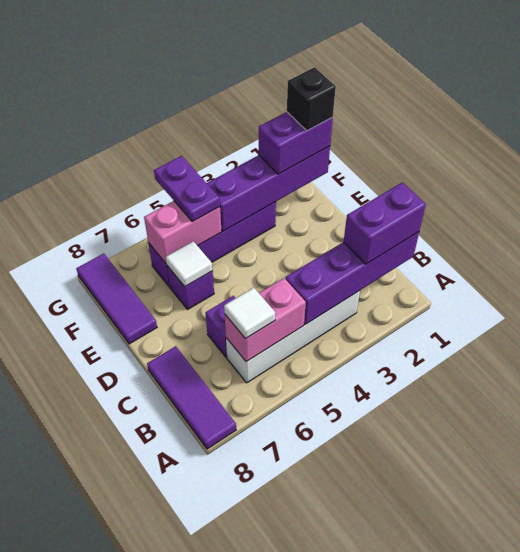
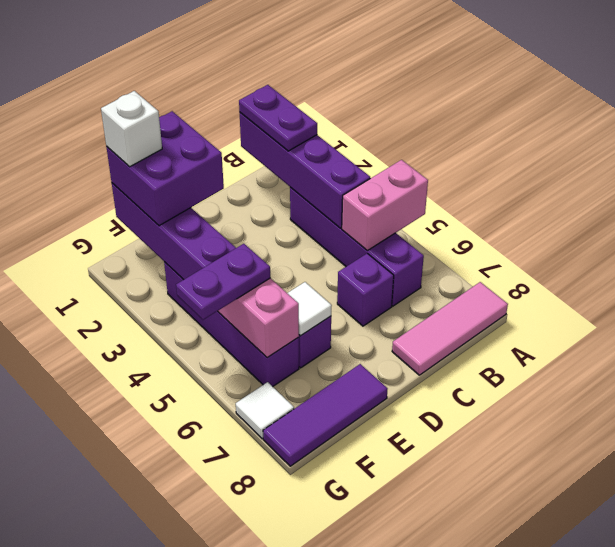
purple 1x3 tile [147,346,236,449] -> pink 1x3 tile [392,282,508,375]
purple 1x2 brick [344,182,426,264] -> purple 1x2 plate [239,85,317,151]
white 1x4 brick [226,291,360,383] -> purple 1x4 brick [290,187,424,306]
pink 1x2 brick [224,278,306,362] -> pink 1x2 brick turned to [342,160,428,251]
white 1x1 tile [224,288,275,339] -> white 1x1 tile moved to [236,382,294,439]
purple 1x2 brick [259,112,333,174] -> purple 2x2 brick [106,111,224,226]
black 1x1 brick [287,67,336,131] -> white 1x1 brick [101,91,162,167]

